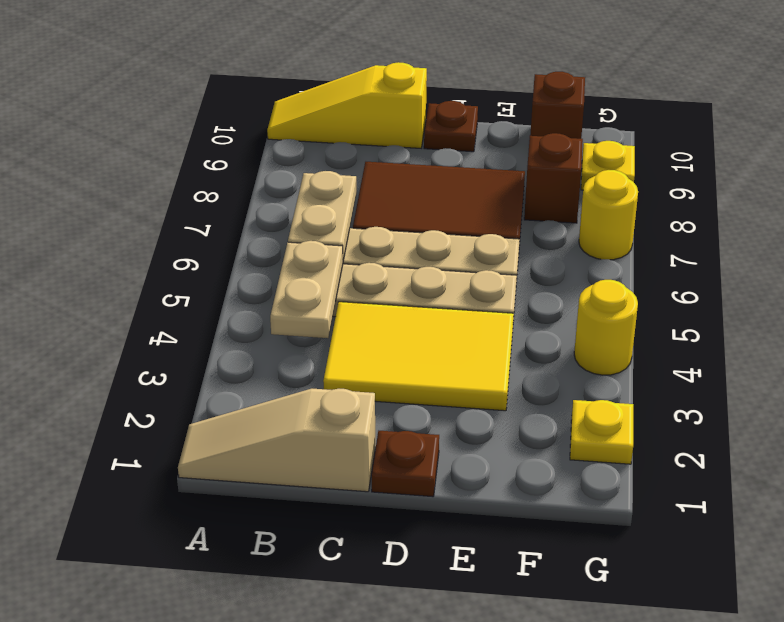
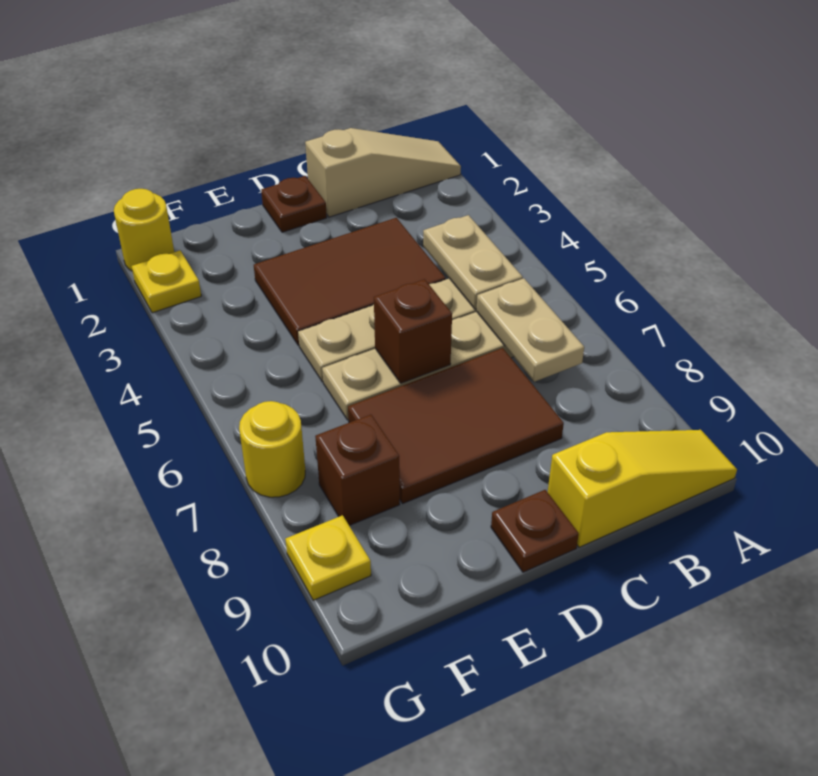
yellow 2x3 tile [323,302,514,411] -> brown 2x3 tile [254,218,446,345]
brown 1x1 brick [530,72,585,139] -> brown 1x1 brick moved to [374,279,452,383]
yellow 1x1 round brick [574,280,638,375] -> yellow 1x1 round brick moved to [114,189,174,271]

